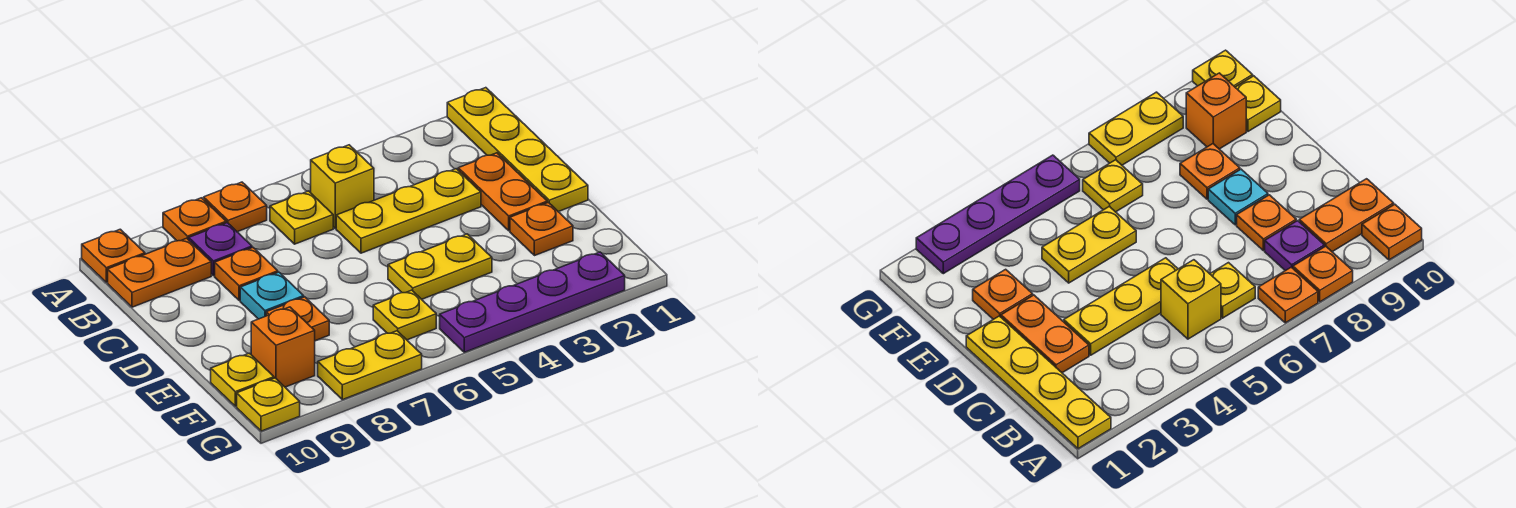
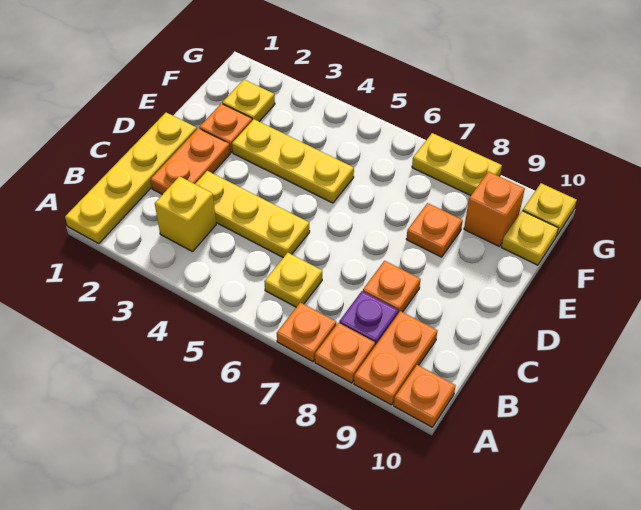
yellow 1x1 brick [311,145,374,228] -> yellow 1x1 brick moved to [155,176,216,252]
orange 1x2 plate [108,238,211,307] -> orange 1x2 plate turned to [354,311,437,405]
cyan 1x1 plate [240,272,304,319] -> none
yellow 1x2 plate [388,234,492,299] -> yellow 1x3 plate [232,119,354,203]
yellow 1x1 plate [373,290,436,340] -> yellow 1x1 plate moved to [222,80,275,121]
purple 1x4 plate [440,252,625,352] -> none

